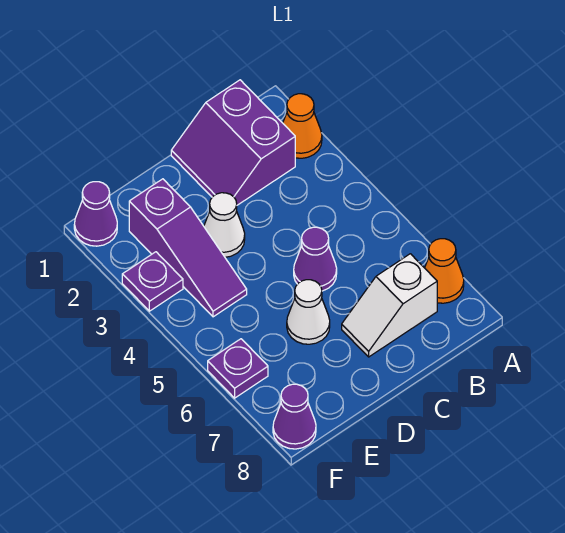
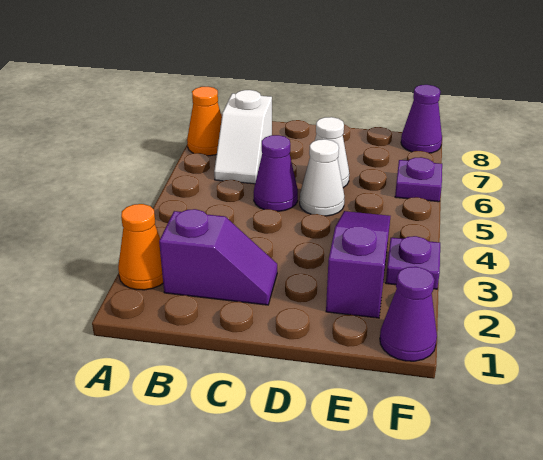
purple 2x2 slope [171,80,295,205] -> purple 1x2 slope [159,209,277,305]
white 1x2 slope [342,254,437,357] -> white 1x2 slope turned to [214,90,272,184]
white 1x1 cone [204,193,245,257] -> white 1x1 cone moved to [300,139,344,216]

